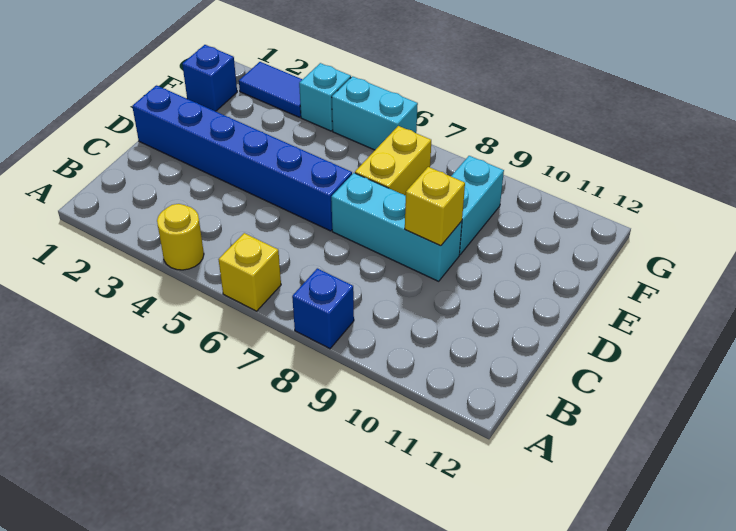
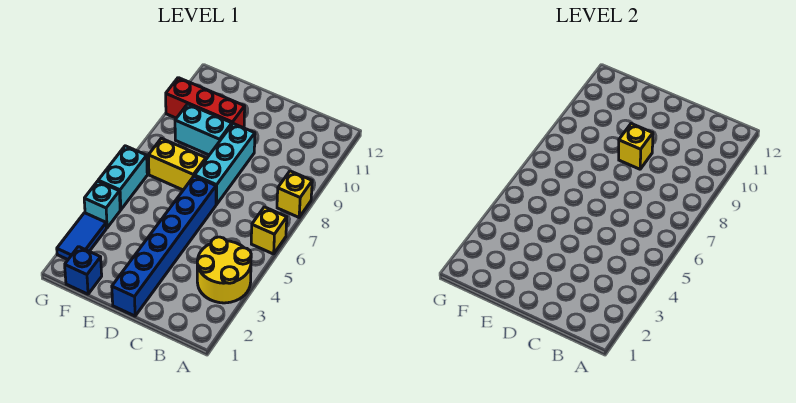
yellow 1x1 round brick [157,204,204,270] -> yellow 2x2 round brick [197,237,251,303]
blue 1x1 brick [292,268,354,349] -> yellow 1x1 brick [277,171,312,217]
none -> red 1x3 brick [166,78,245,127]

